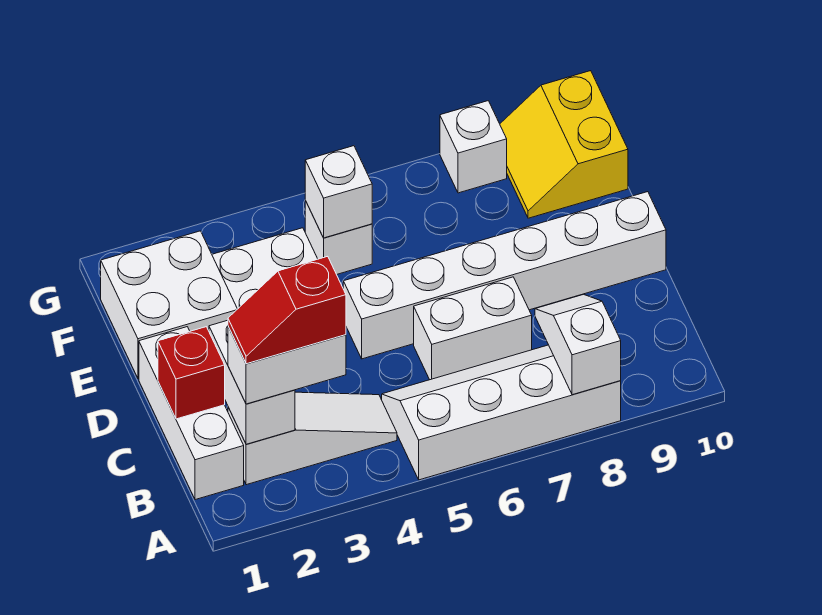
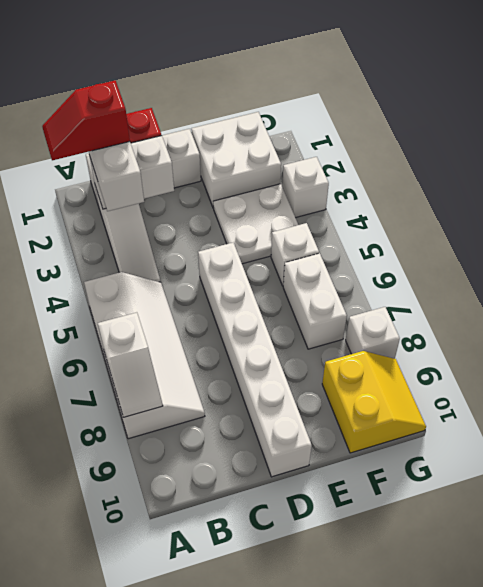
white 1x2 slope [535,294,621,395] -> white 1x2 slope turned to [98,312,163,417]
red 1x2 slope [228,256,346,364] -> red 1x2 slope turned to [42,81,130,160]
white 1x2 brick [414,277,532,380] -> white 1x2 brick moved to [283,253,347,349]
white 1x1 brick [305,146,372,238] -> white 1x1 brick moved to [282,157,329,218]
yellow 2x2 slope [500,71,628,218] -> yellow 2x2 slope turned to [322,351,426,453]

